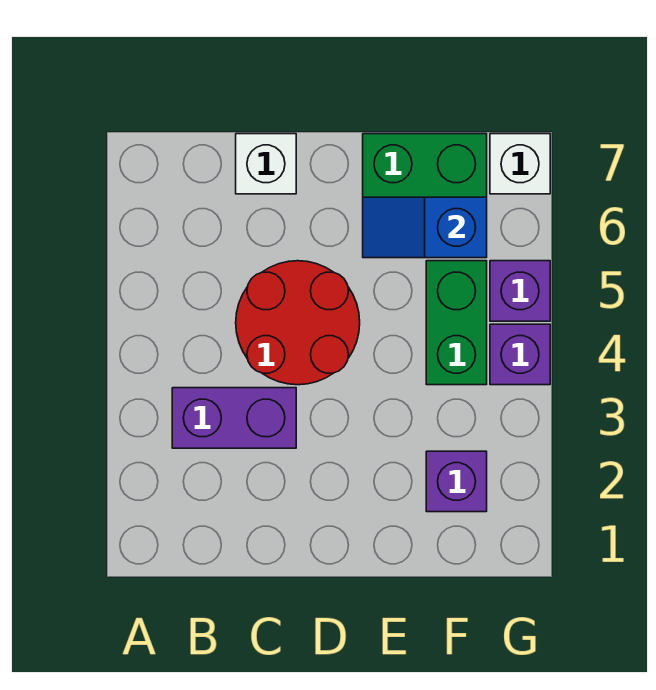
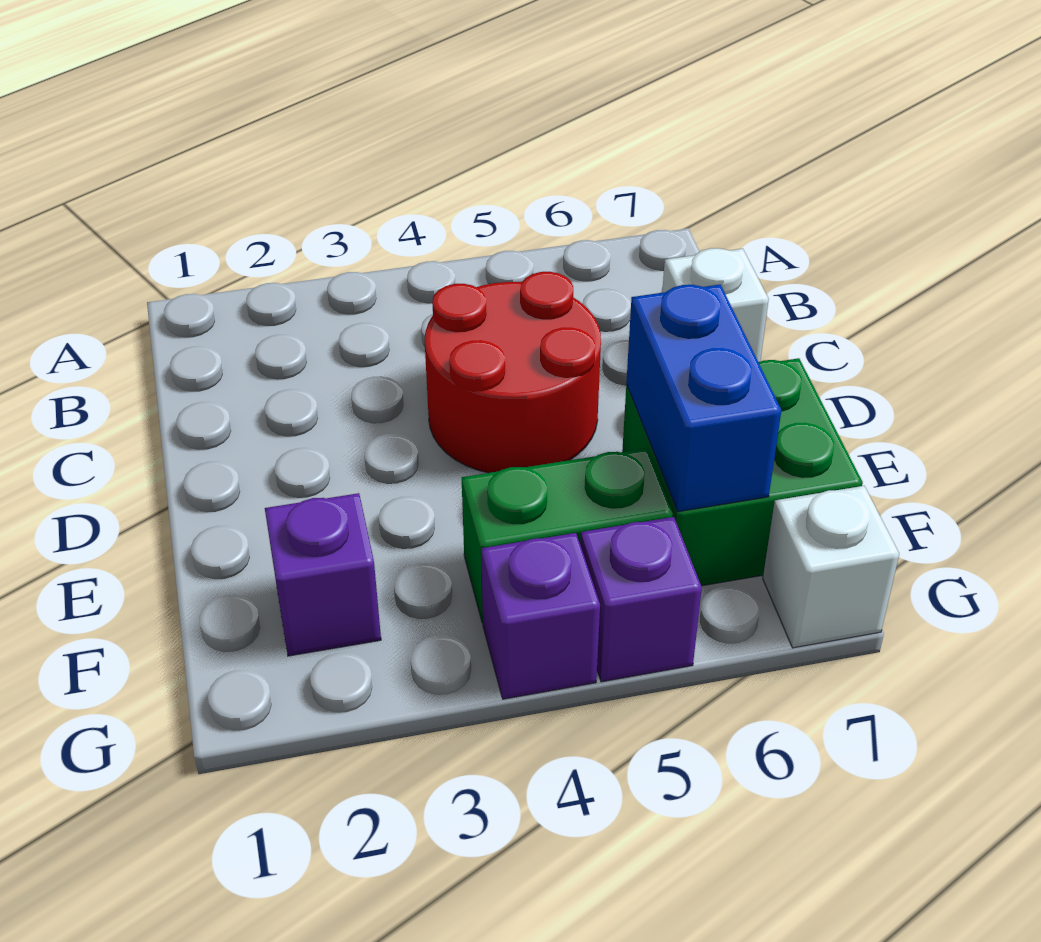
purple 1x2 brick [172,388,296,448] -> none
blue 1x2 slope [363,197,487,258] -> blue 1x2 brick [626,285,781,512]

